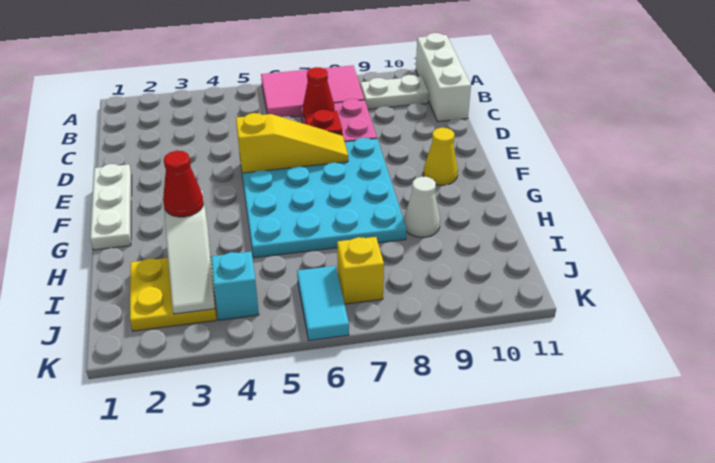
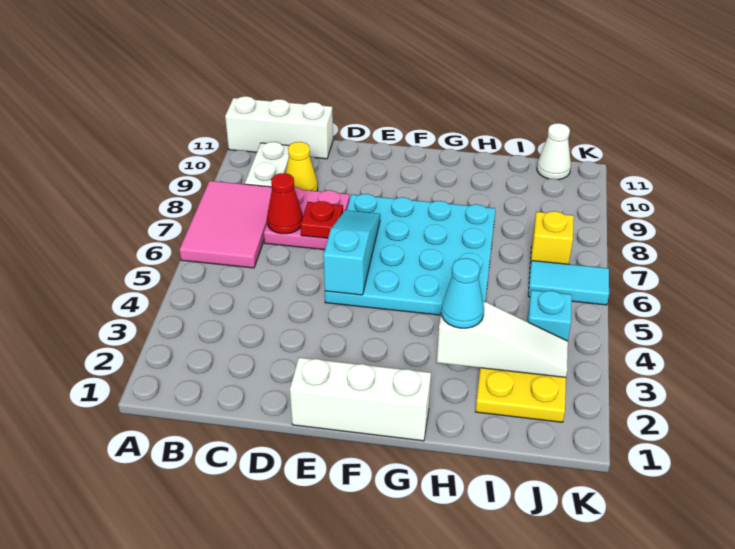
white 1x3 plate [90,164,132,250] -> white 1x3 brick [290,357,431,441]
yellow 1x3 slope [236,113,348,173] -> cyan 1x3 slope [323,210,380,295]
yellow 1x1 cone [423,128,458,185] -> yellow 1x1 cone moved to [286,142,318,191]
red 1x1 cone [163,151,204,217] -> cyan 1x1 cone [441,258,484,328]
white 1x1 cone [404,177,440,237] -> white 1x1 cone moved to [537,123,571,180]

